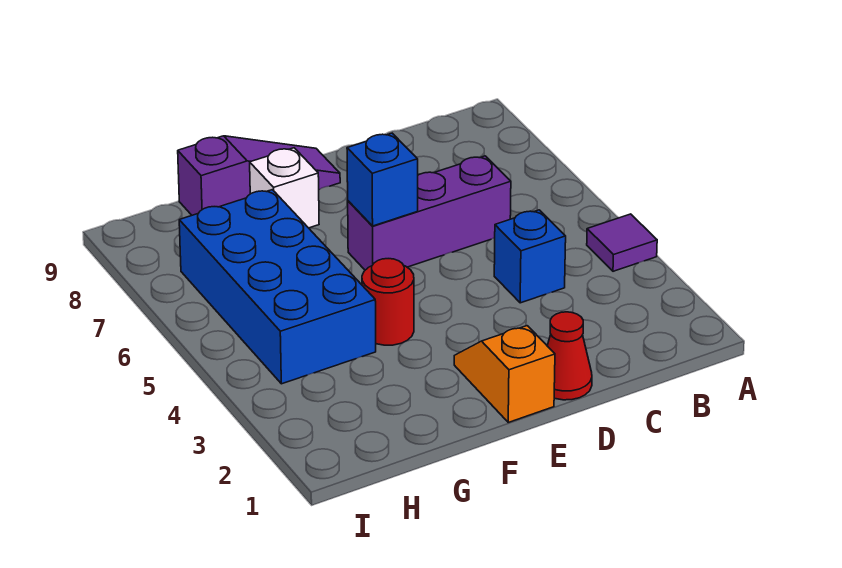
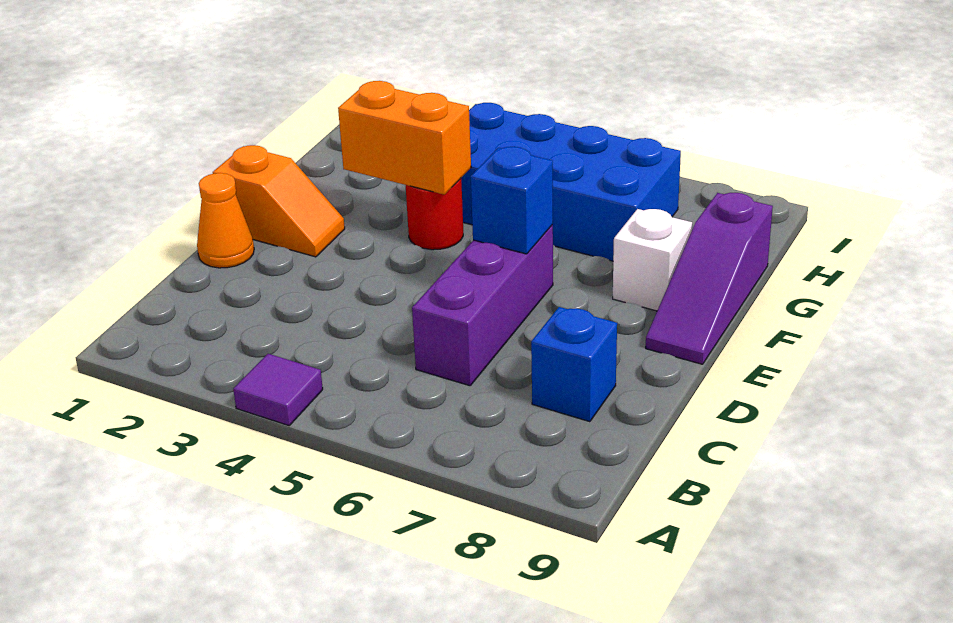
blue 1x1 brick [494,210,566,303] -> blue 1x1 brick moved to [531,307,617,422]
red 1x1 cone [547,312,592,400] -> orange 1x1 cone [197,173,254,268]
none -> orange 1x2 brick [338,81,471,195]

